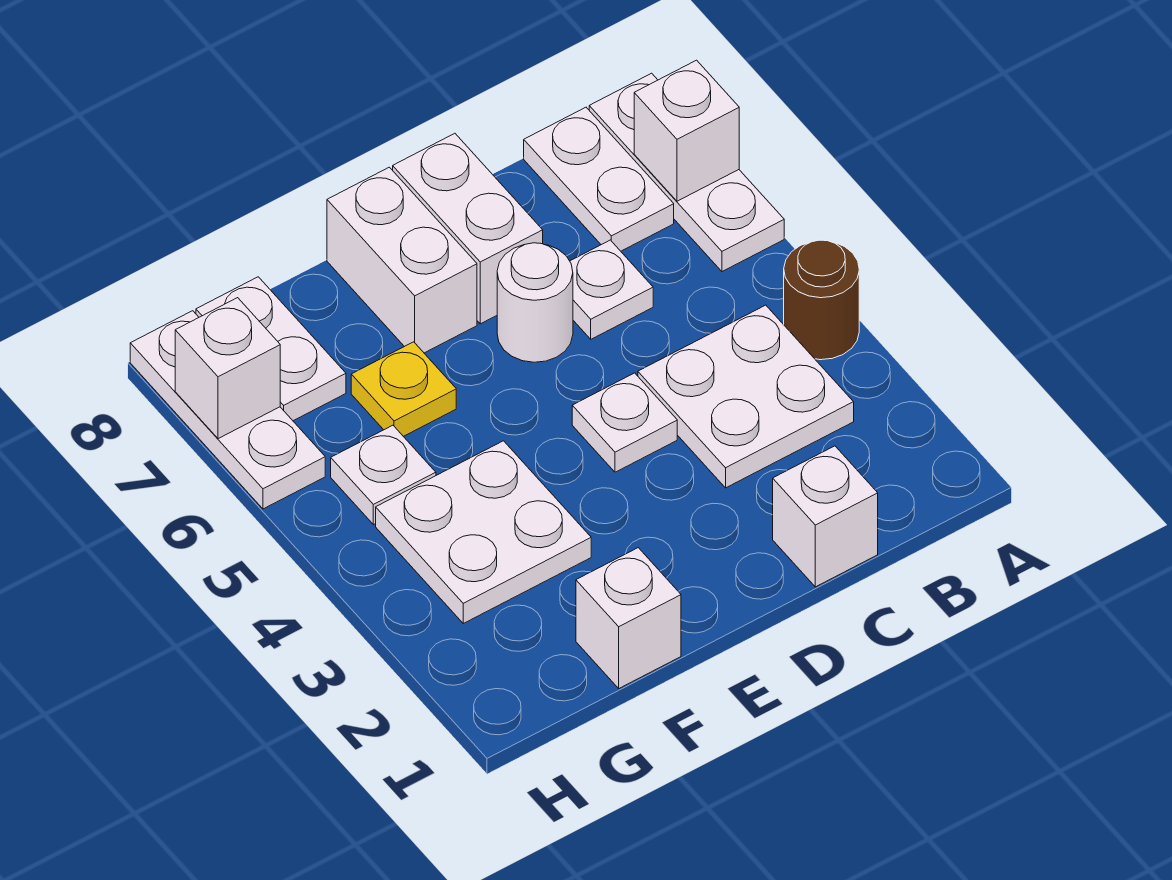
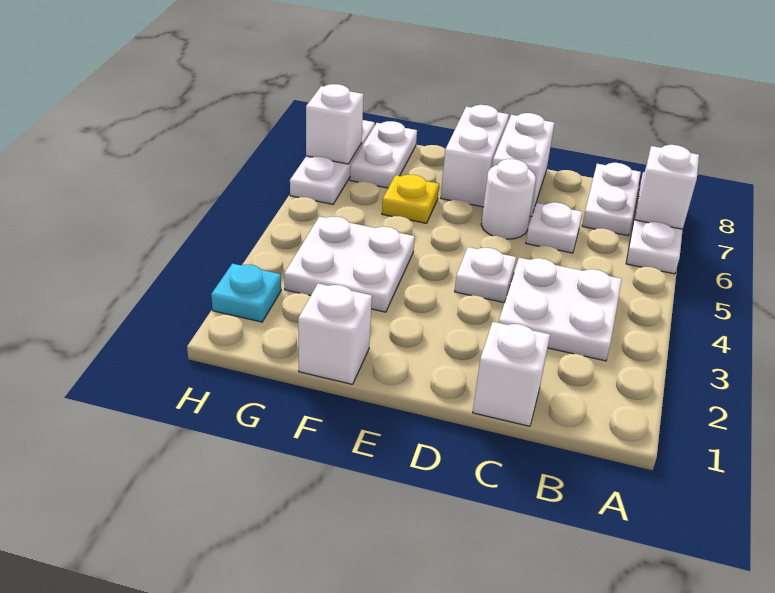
brown 1x1 round brick [784,240,859,360] -> none
white 1x1 plate [331,425,436,525] -> none
none -> cyan 1x1 plate [211,264,281,322]

